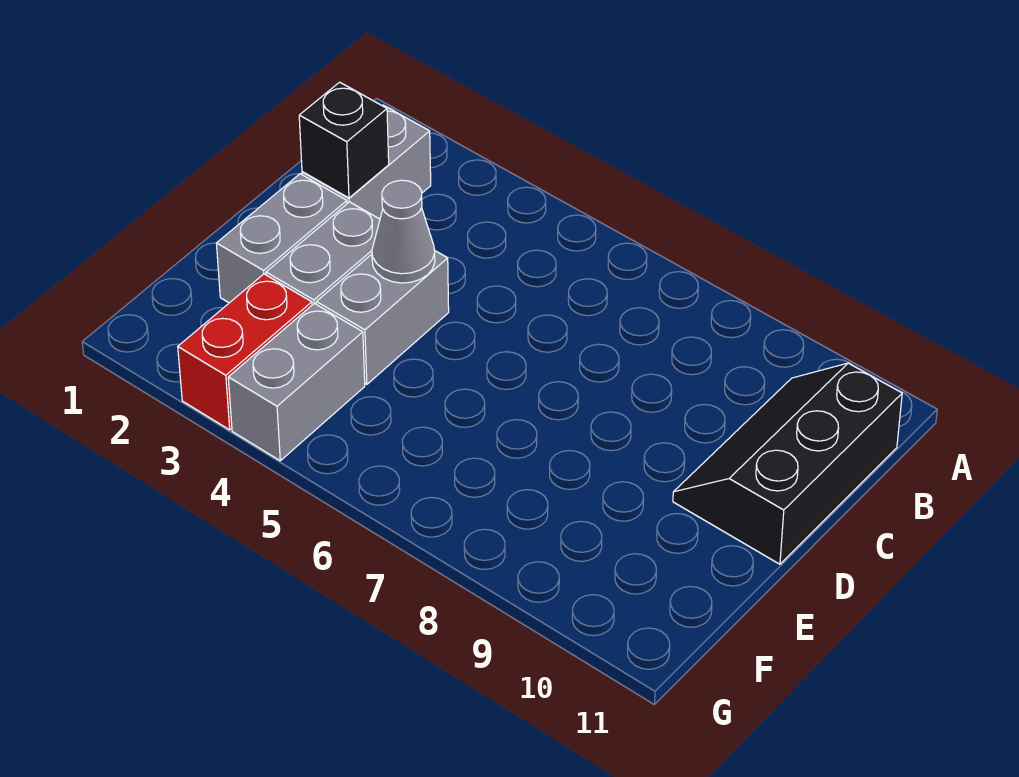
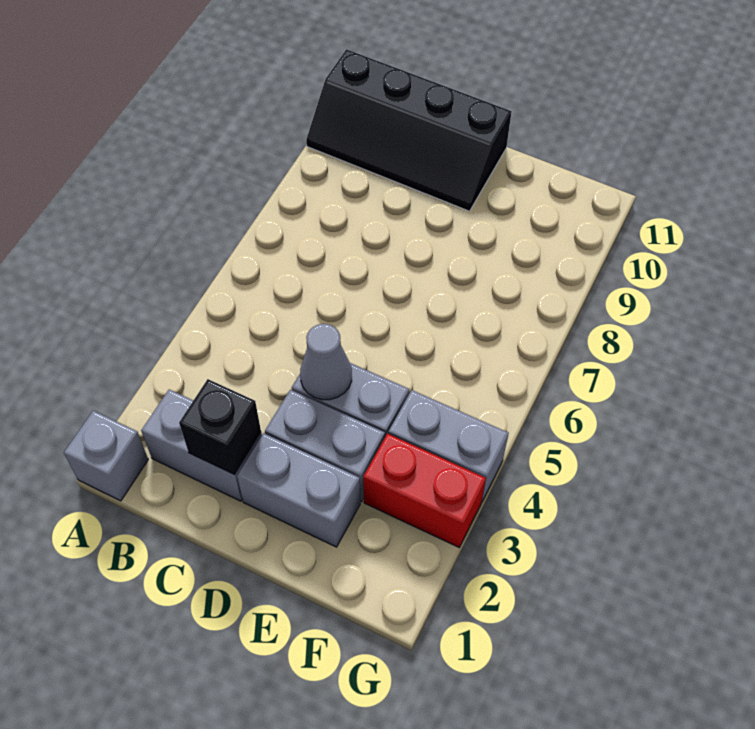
none -> grey 1x1 brick [64,411,148,501]
black 2x3 slope [673,363,902,564] -> black 2x4 slope [306,49,512,211]

